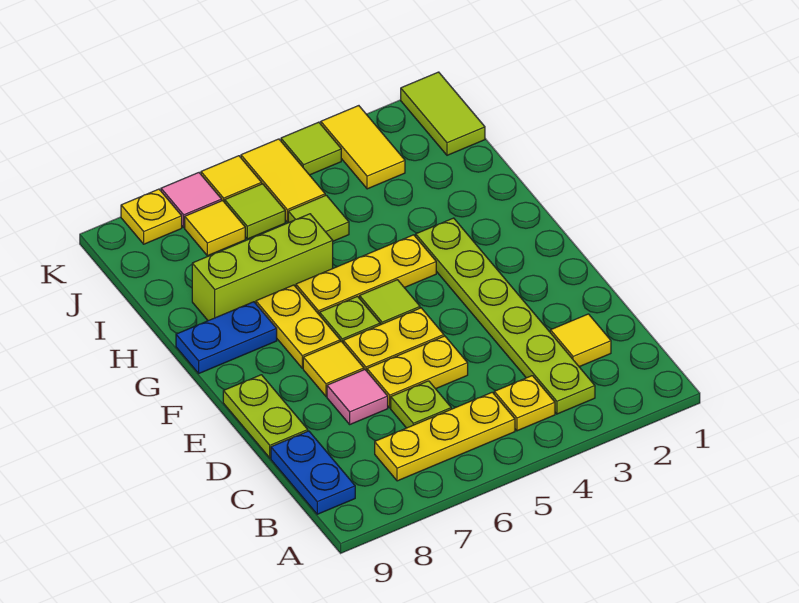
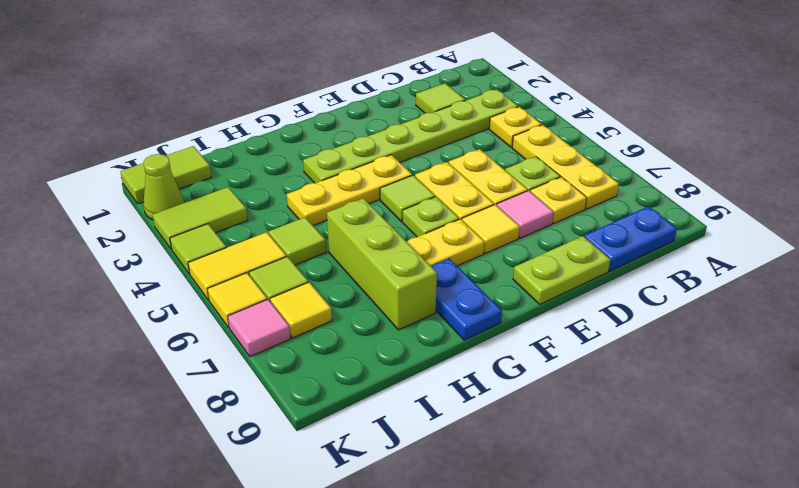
yellow 1x1 tile [550,314,611,367] -> lime 1x1 tile [416,83,465,113]
yellow 1x3 plate [296,235,436,315] -> yellow 1x3 plate turned to [287,155,412,225]
yellow 1x2 tile [321,106,405,189] -> lime 1x2 tile [153,187,248,249]
none -> lime 1x1 cone [143,154,184,220]
yellow 1x1 plate [121,189,182,244] -> yellow 1x1 plate moved to [530,177,587,223]

